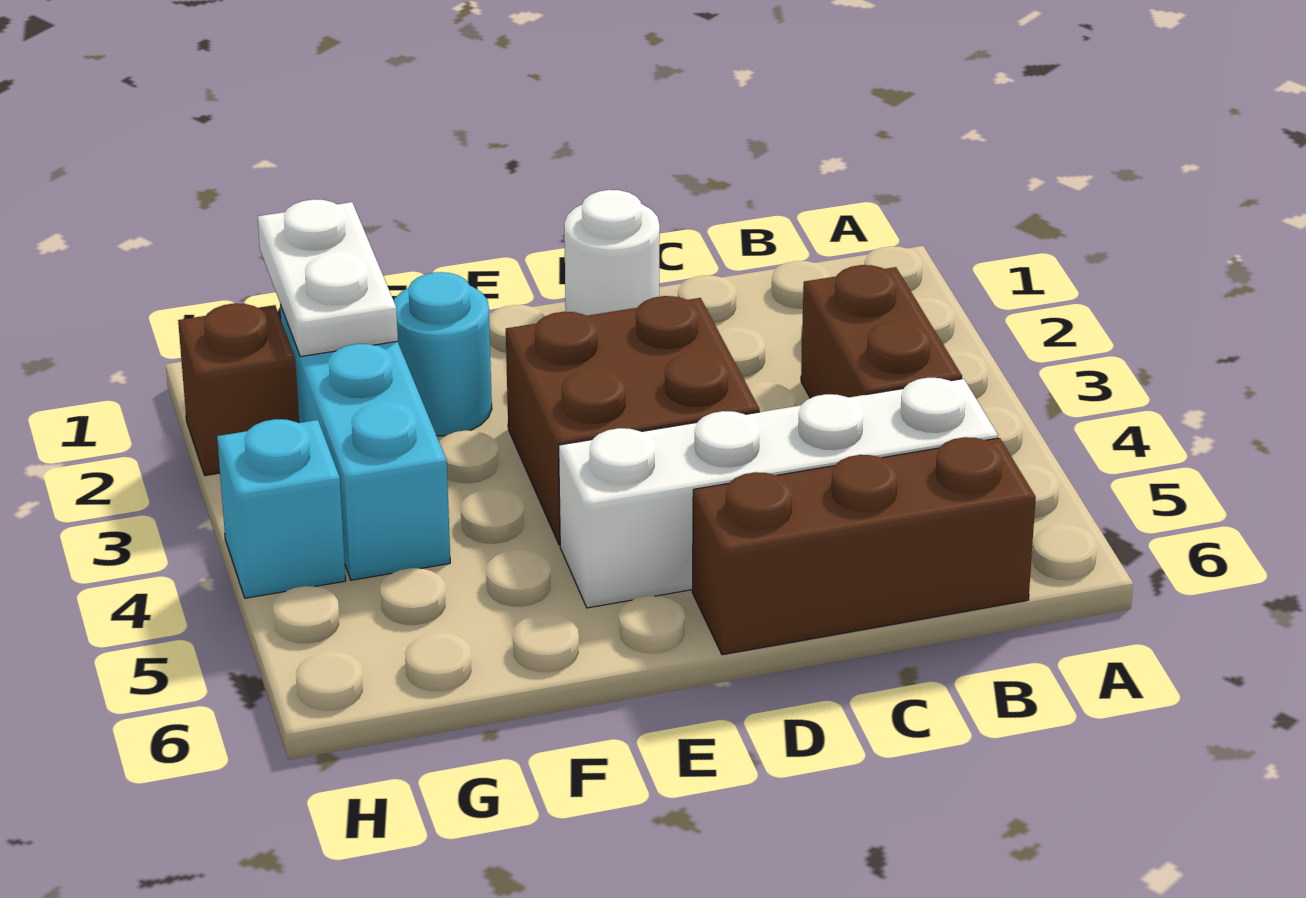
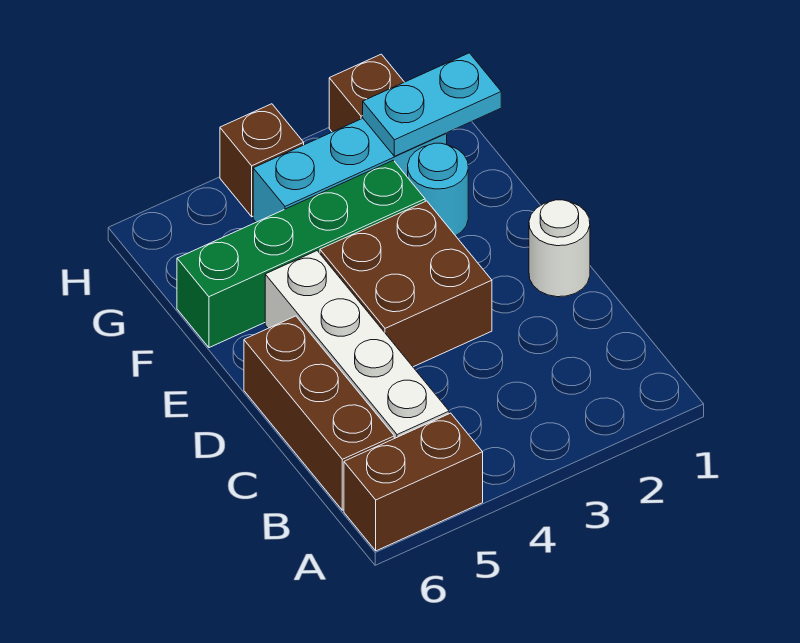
brown 1x2 brick [801,265,962,398] -> brown 1x2 brick moved to [344,413,483,551]
none -> green 1x4 brick [177,160,425,348]
white 1x2 plate [258,199,398,357] -> cyan 1x2 plate [363,53,501,156]
cyan 1x1 brick [217,419,346,598] -> brown 1x1 brick [220,104,304,217]

